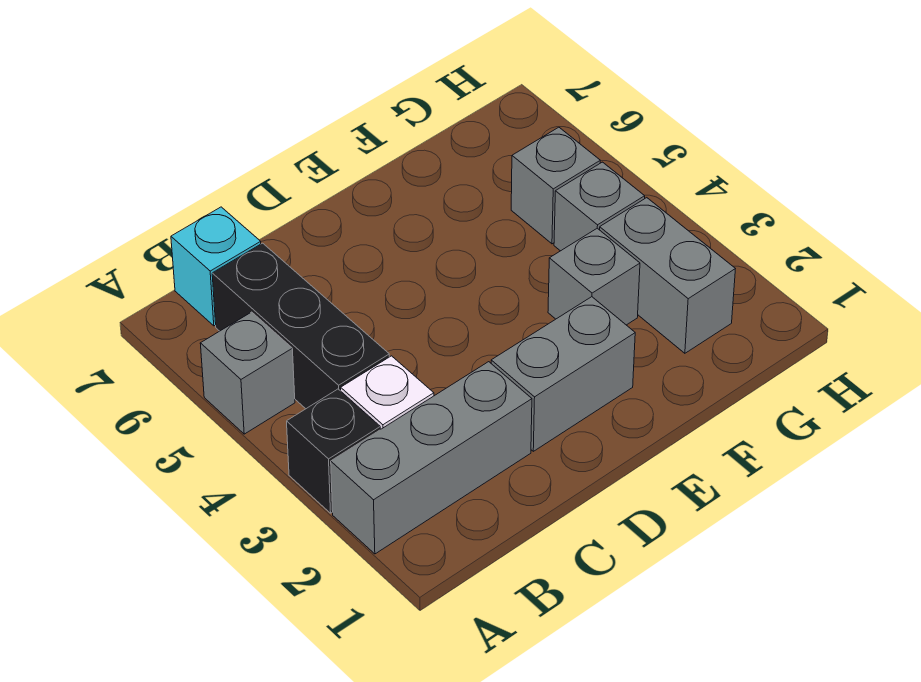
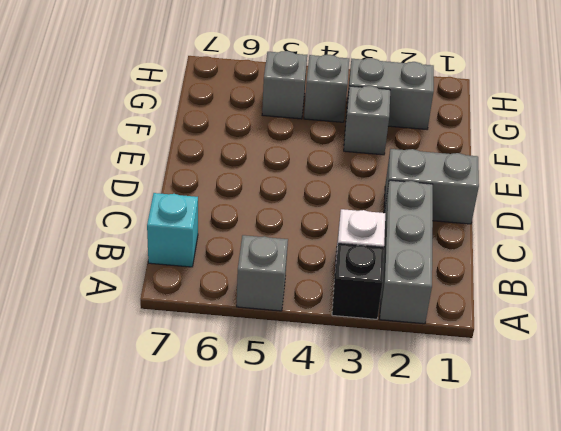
black 1x3 brick [212,243,389,409] -> none
grey 1x2 brick [491,297,635,451] -> grey 1x2 brick turned to [384,149,479,224]

